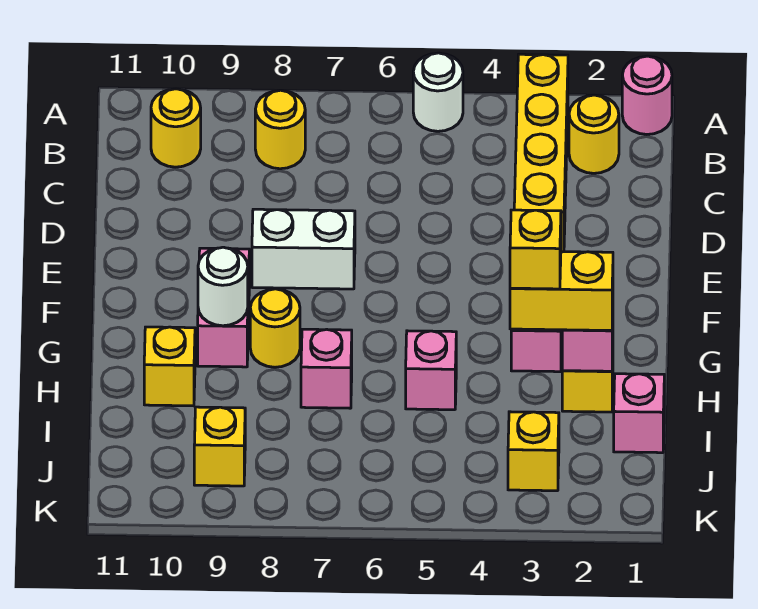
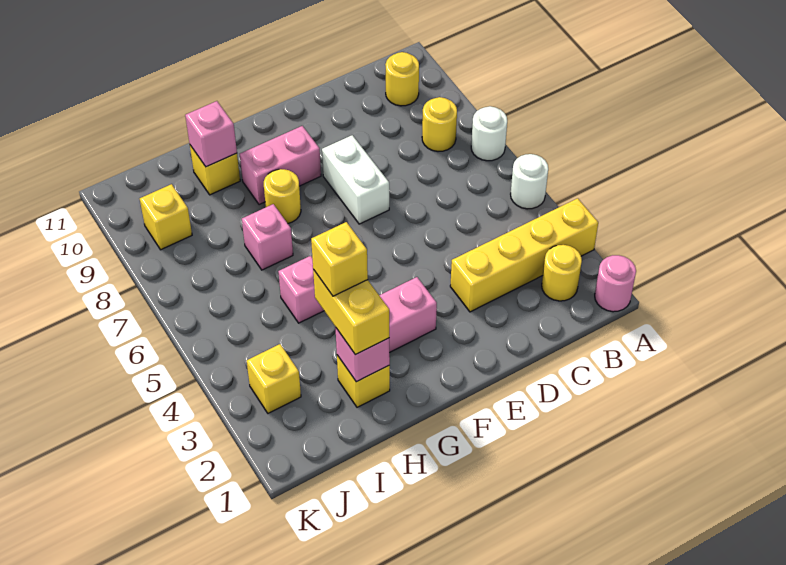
white 1x1 round brick [198,247,248,326] -> white 1x1 round brick moved to [471,106,507,161]
pink 1x1 brick [614,374,664,453] -> pink 1x1 brick moved to [185,101,237,167]

